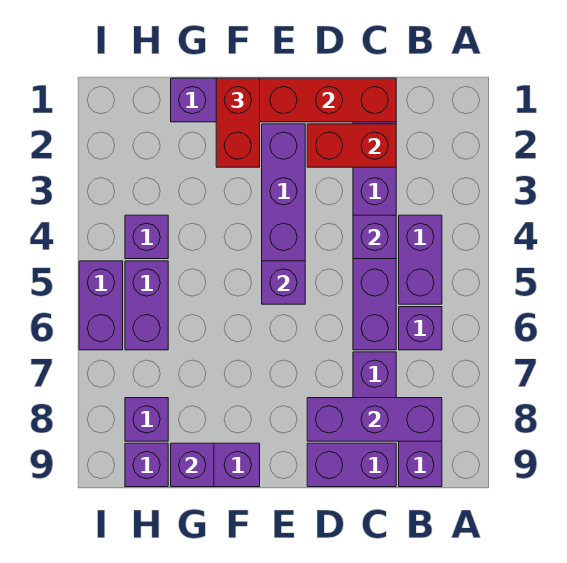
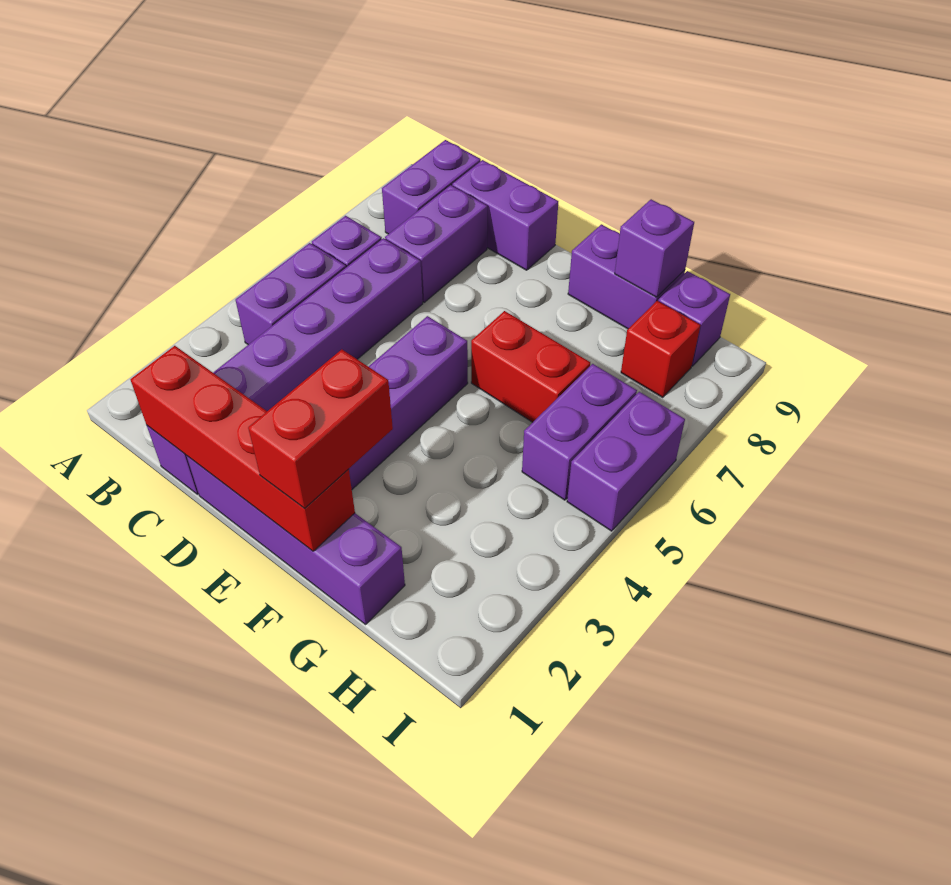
purple 1x3 brick [307,398,442,441] -> none
red 1x2 brick [307,124,396,167] -> red 1x2 brick moved to [471,311,590,422]
purple 1x1 brick [353,215,396,259] -> none
purple 1x1 brick [262,261,305,304] -> none
purple 1x1 brick [125,215,168,259] -> none
purple 1x1 brick [125,398,168,441] -> red 1x1 brick [621,301,700,397]

